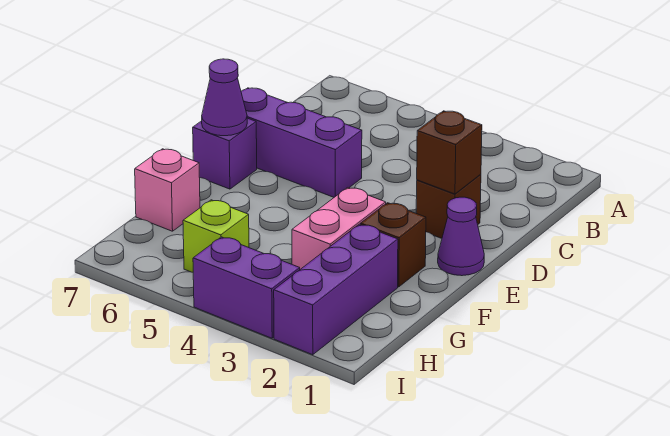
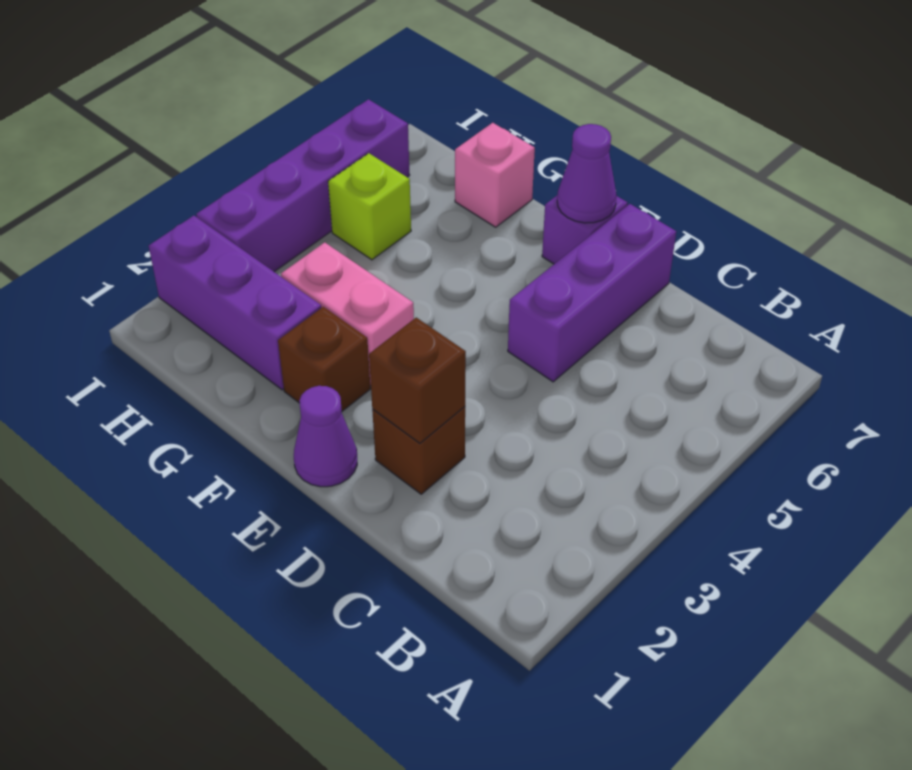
purple 1x2 brick [193,237,300,338] -> purple 1x4 brick [196,99,410,272]

